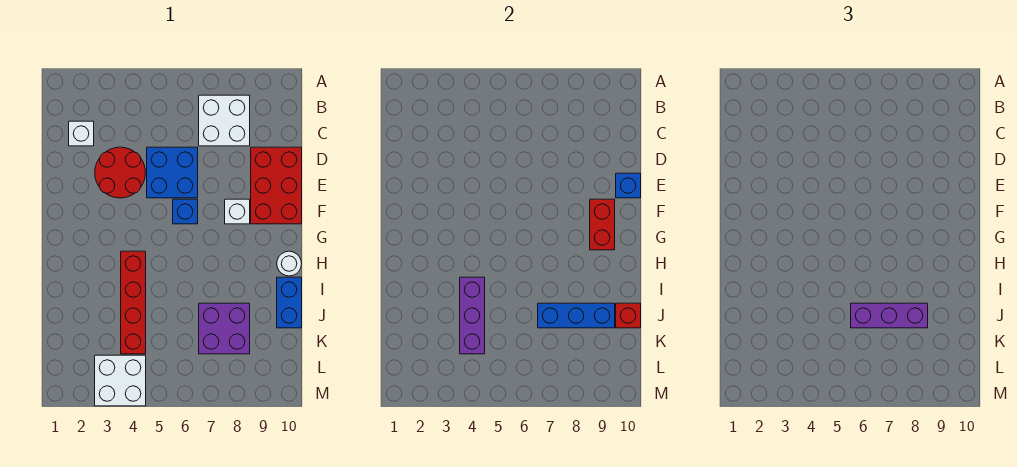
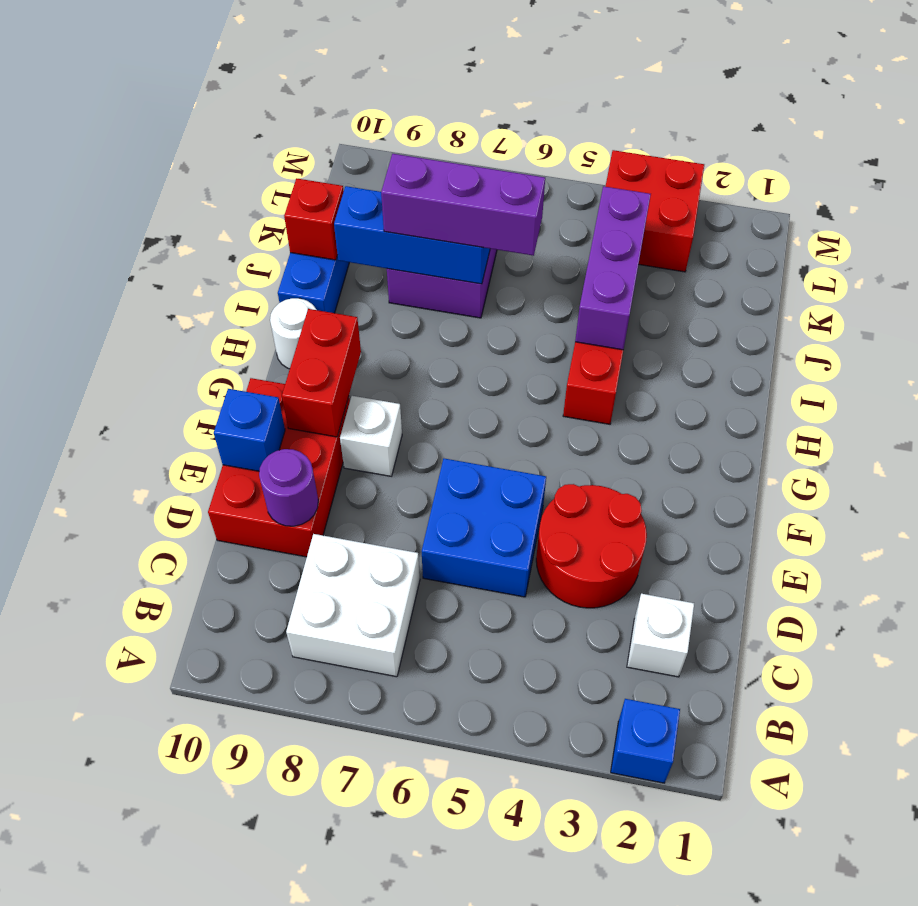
none -> purple 1x1 round brick [259,449,318,526]
blue 1x1 brick [173,199,198,224] -> blue 1x1 brick moved to [611,699,680,783]
white 2x2 brick [95,355,146,406] -> red 2x2 brick [605,150,704,272]

